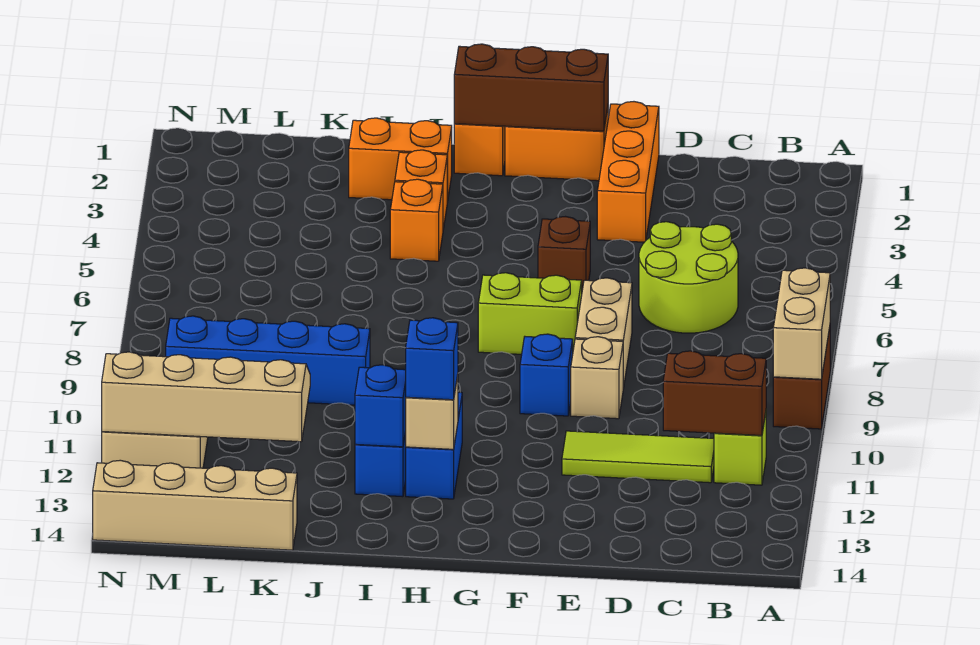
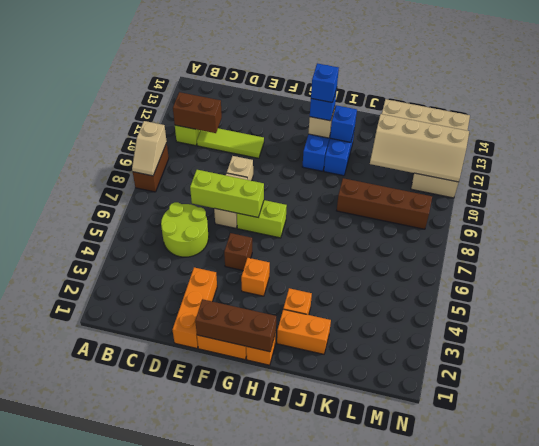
tan 1x2 brick [773,268,830,379] -> tan 1x2 slope [132,121,167,176]
none -> lime 1x3 brick [190,170,264,217]
blue 1x1 brick [520,334,573,416] -> blue 1x1 brick moved to [311,63,339,102]
orange 1x1 brick [390,179,443,261] -> orange 1x1 brick moved to [241,258,270,296]
blue 1x4 brick [166,316,370,405] -> brown 1x4 brick [337,178,432,229]

